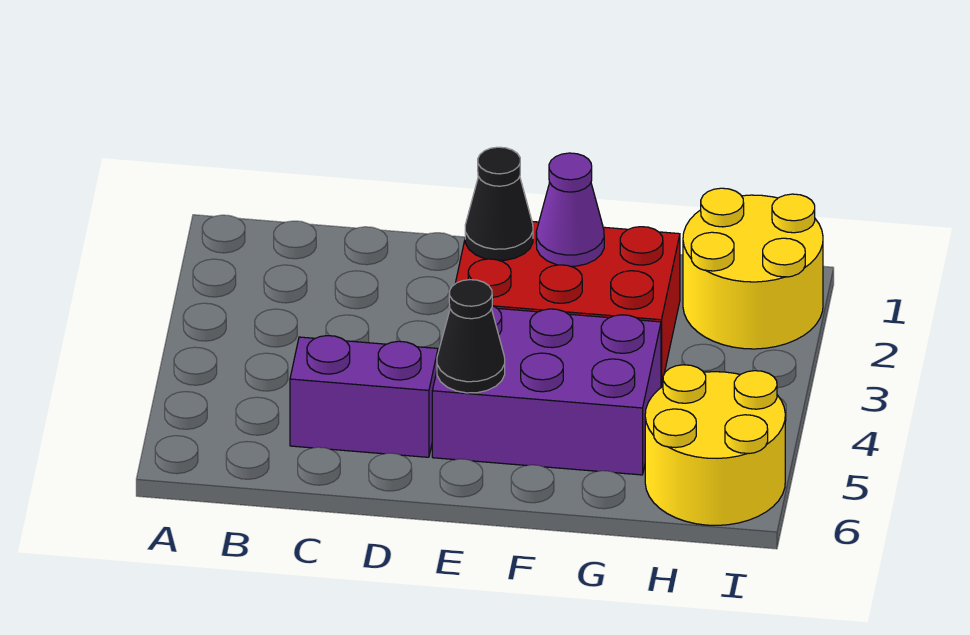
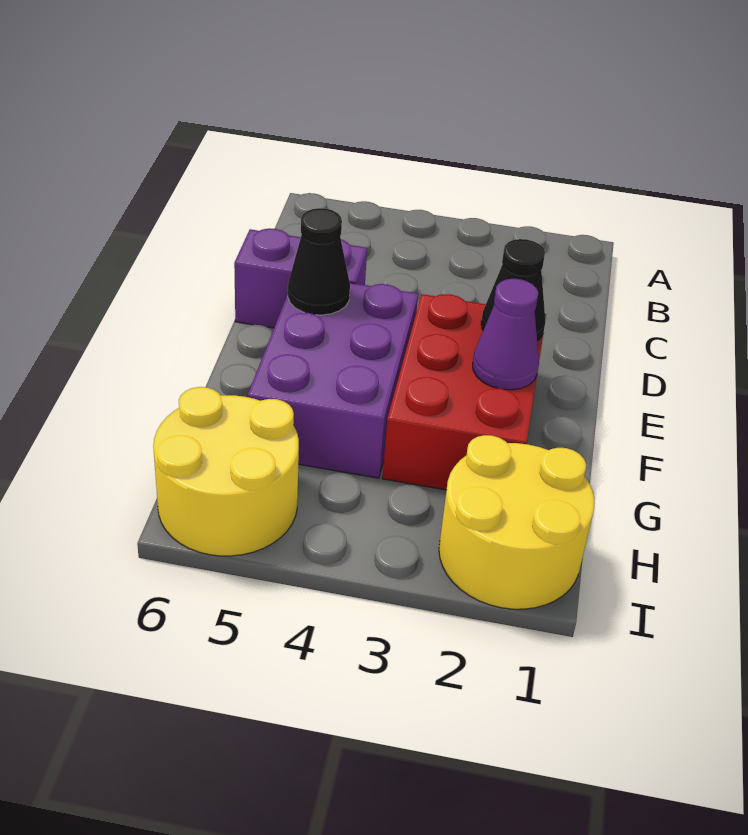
purple 1x2 brick [290,336,438,457] -> purple 1x2 brick turned to [234,228,367,328]

